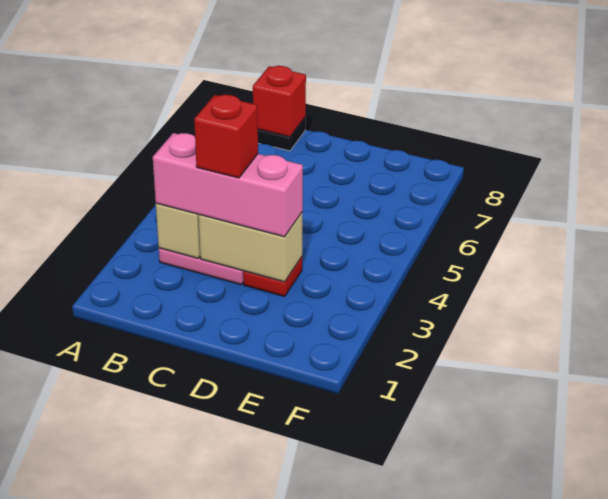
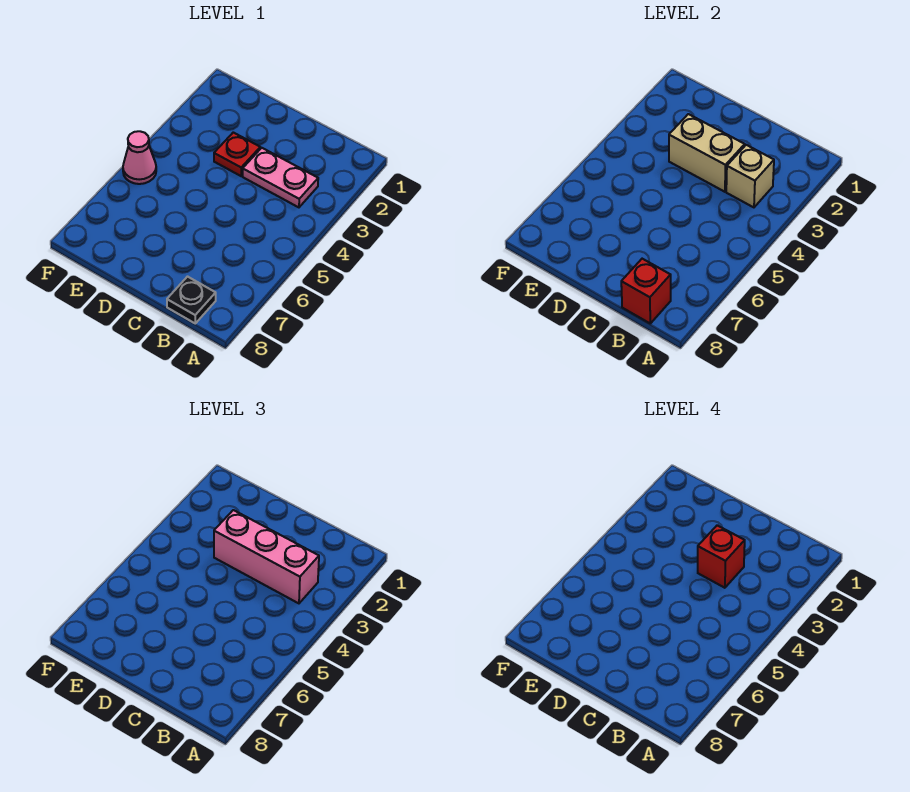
none -> pink 1x1 cone [123,131,156,184]

